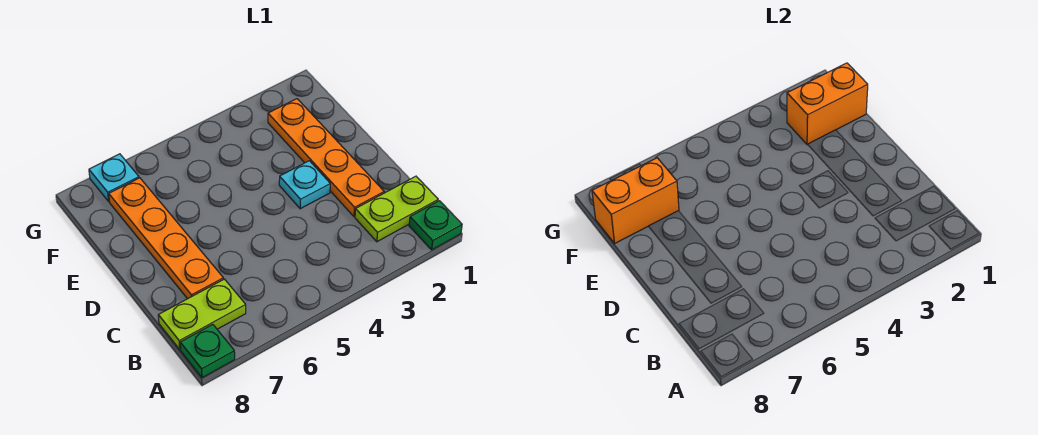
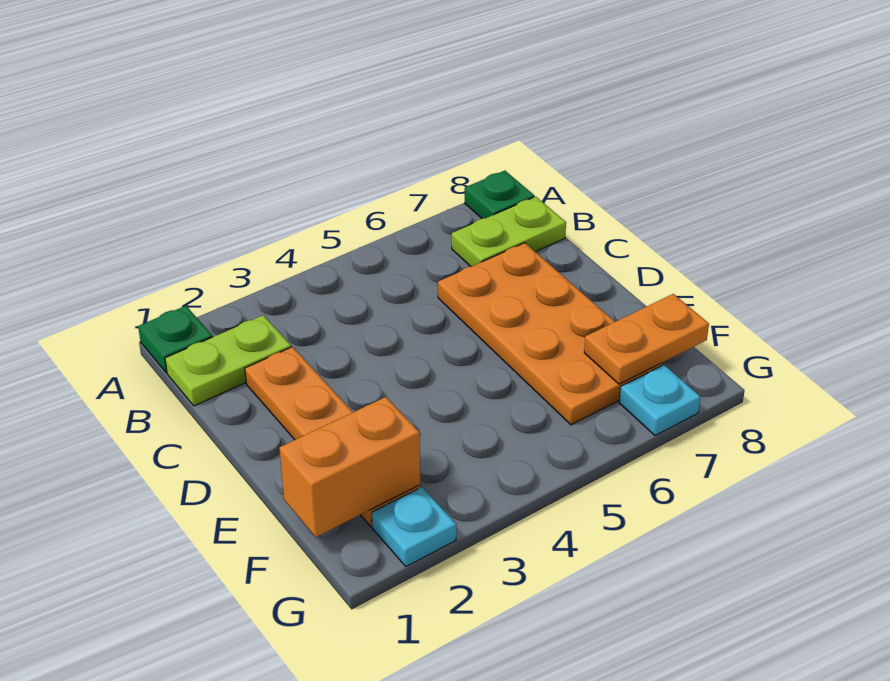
orange 1x4 plate [109,178,223,299] -> orange 2x4 plate [438,243,662,425]
cyan 1x1 plate [279,161,330,209] -> cyan 1x1 plate moved to [372,487,456,566]
orange 1x2 brick [592,158,679,243] -> orange 1x2 plate [584,294,709,384]

